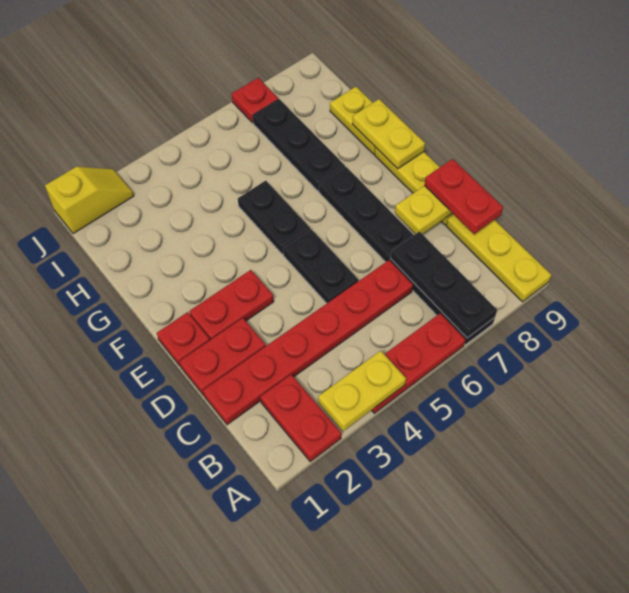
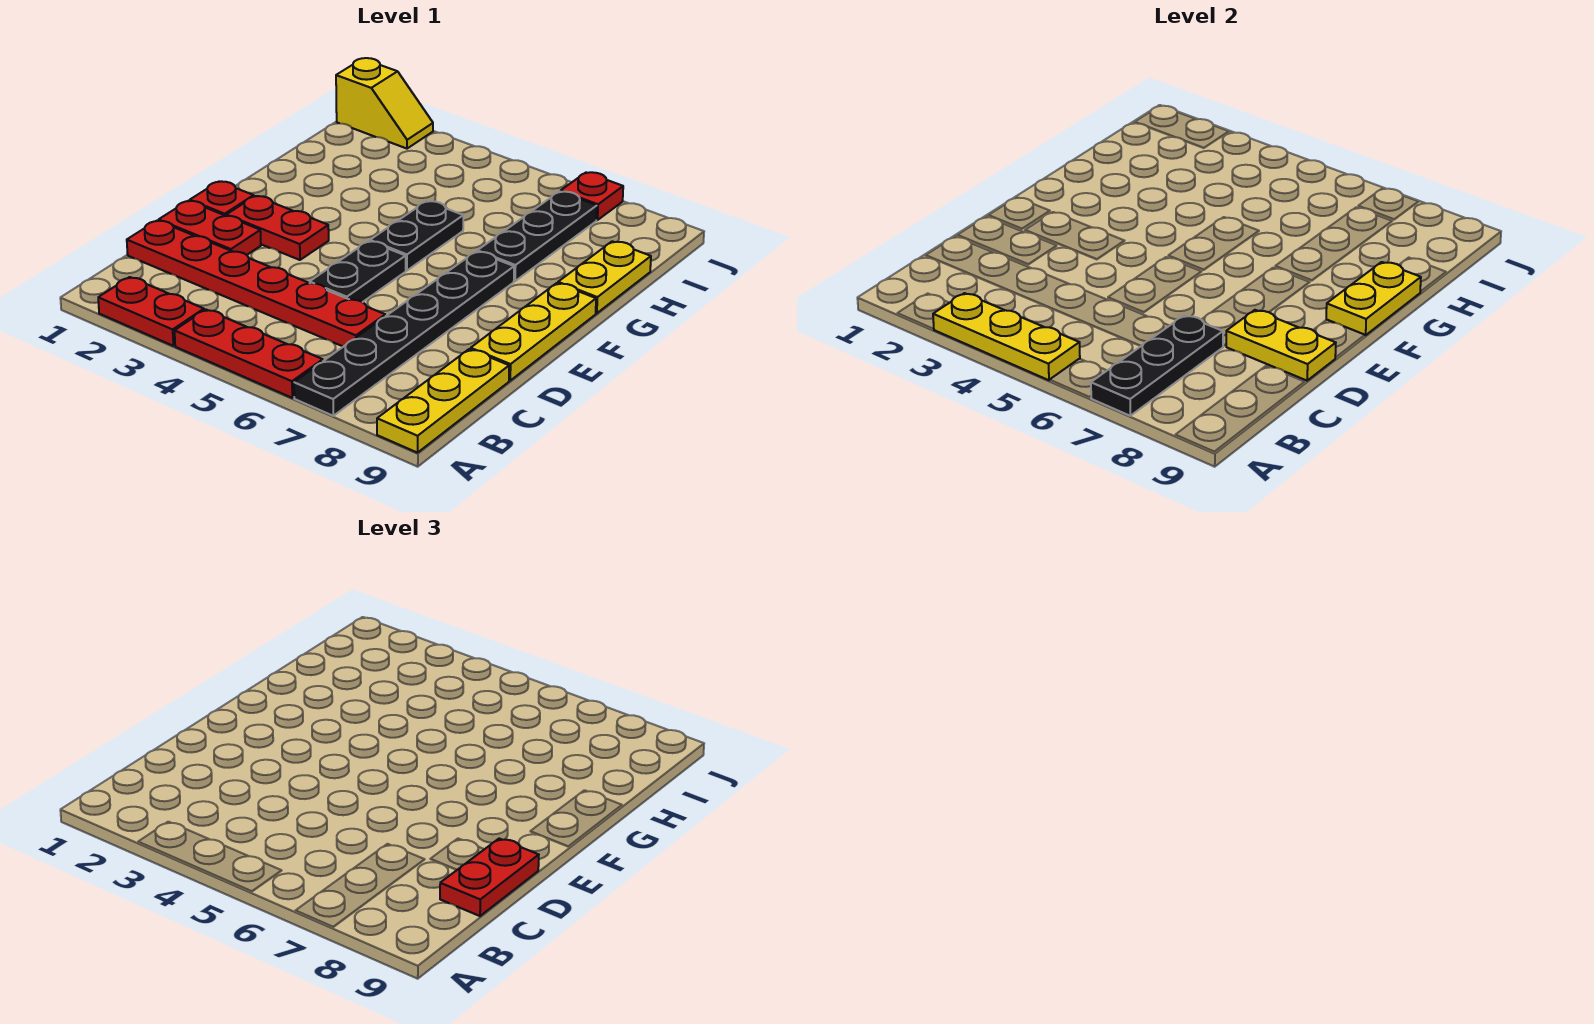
red 1x2 plate [260,375,341,462] -> red 1x2 plate turned to [98,277,204,346]
yellow 1x2 plate [318,351,406,431] -> yellow 1x3 plate [933,293,1080,380]

